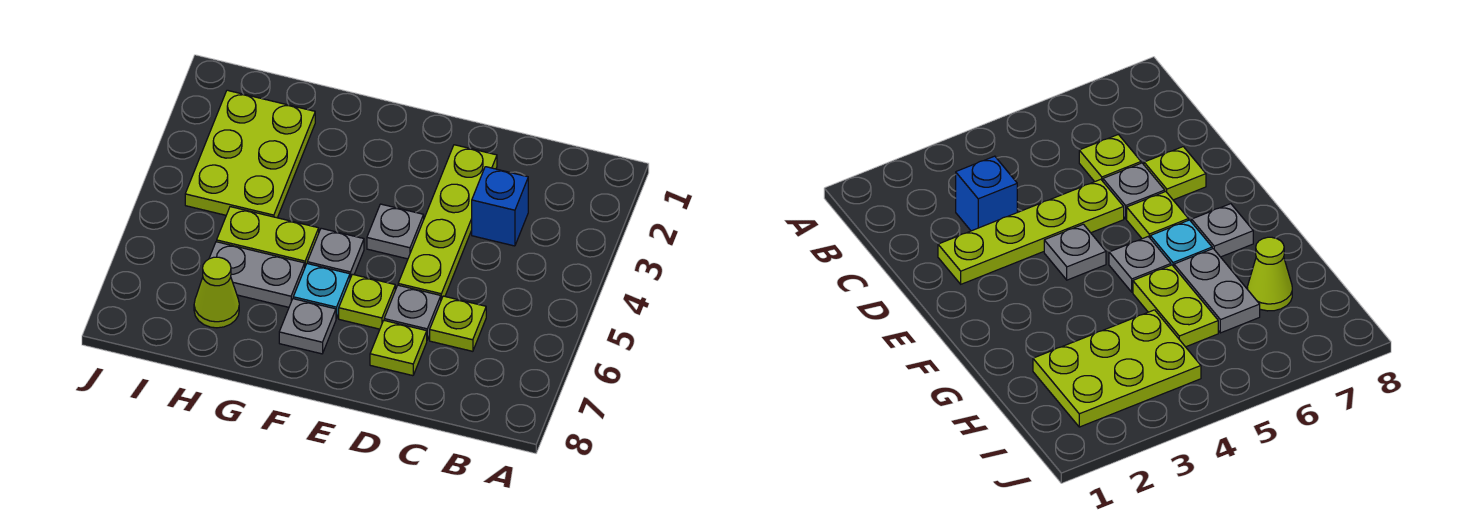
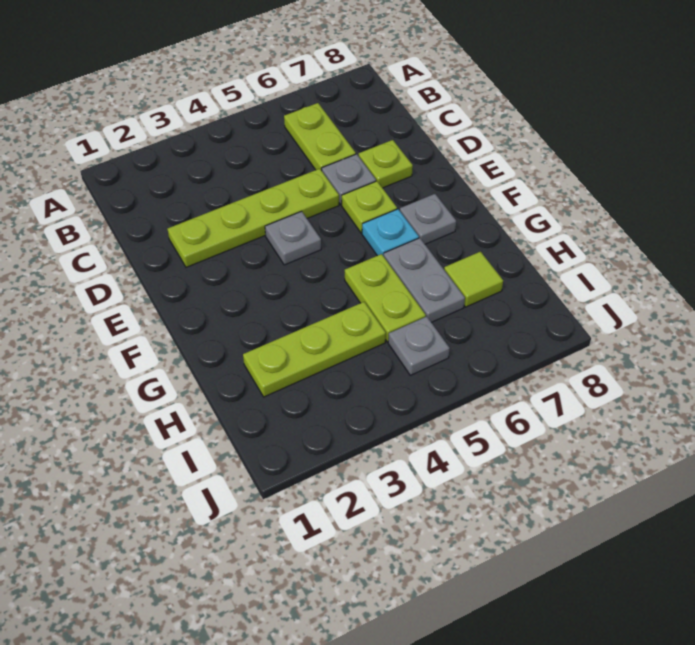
blue 1x1 brick [472,167,528,246] -> none
lime 1x1 plate [430,296,486,351] -> lime 1x2 plate [284,103,356,170]
grey 1x1 plate [307,228,364,278] -> grey 1x1 plate moved to [388,317,450,375]
lime 2x3 plate [185,90,315,218] -> lime 1x3 plate [243,302,386,397]
lime 1x1 cone [194,257,239,328] -> lime 1x1 tile [444,252,503,307]

